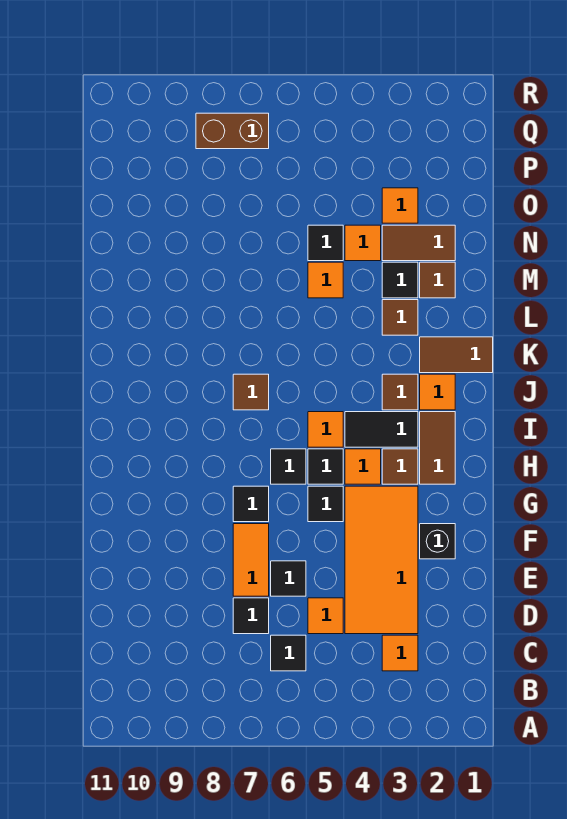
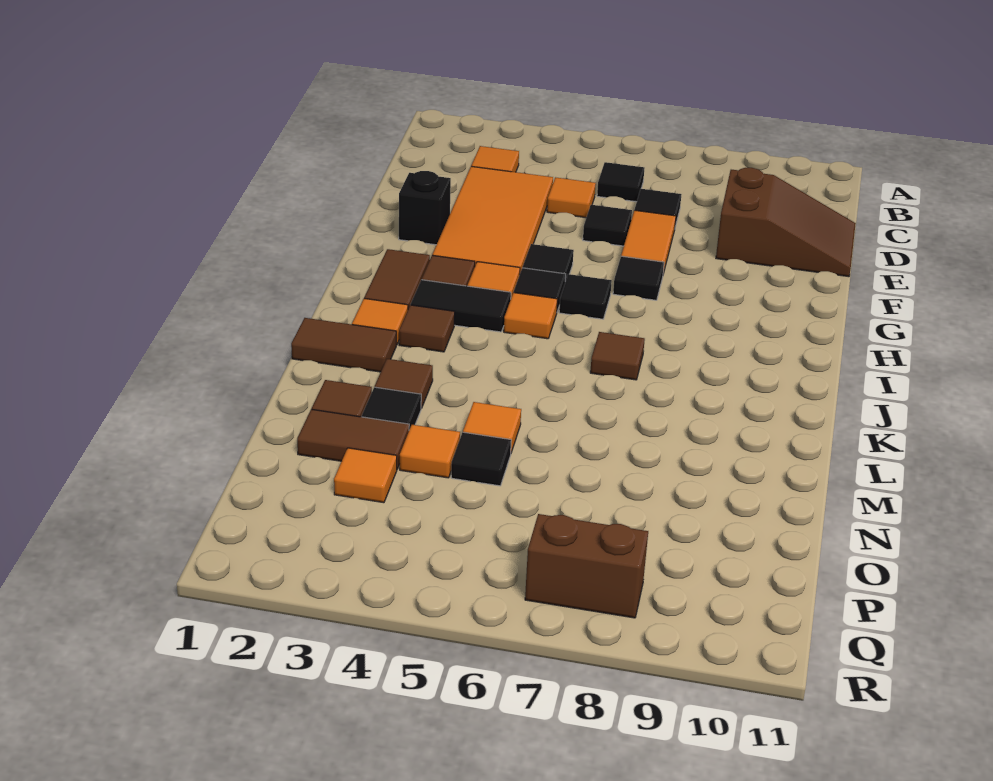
none -> brown 2x3 slope [716,168,856,277]

